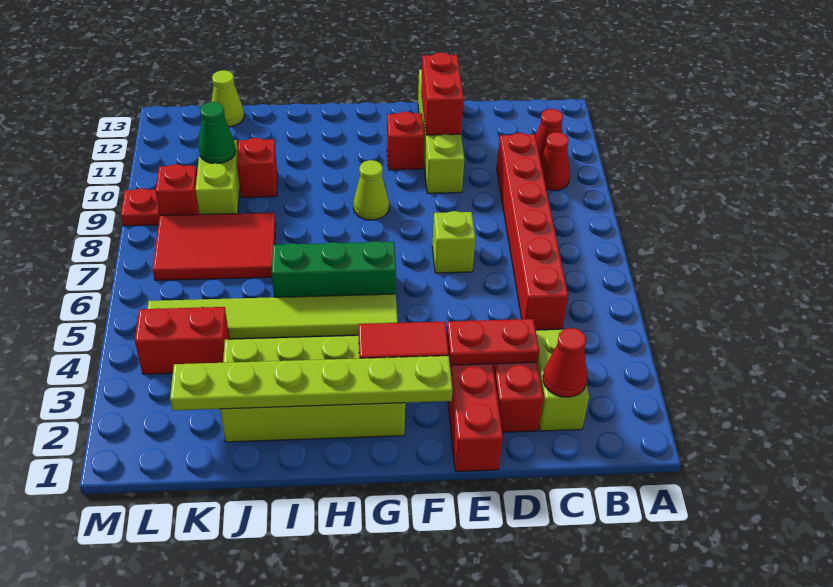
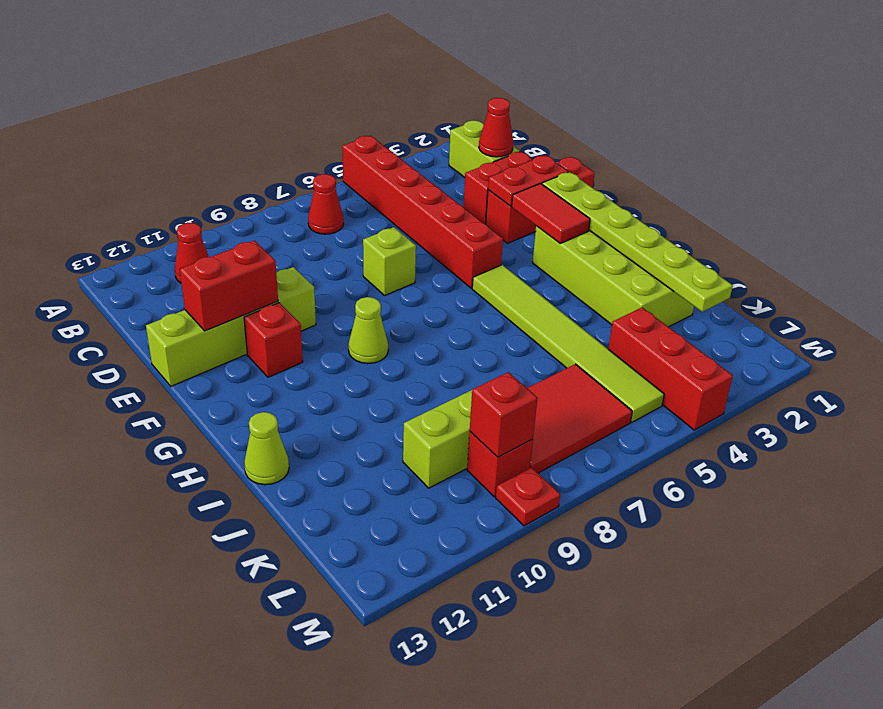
red 1x1 cone [540,132,570,190] -> red 1x1 cone moved to [308,174,344,234]
lime 1x2 brick [536,330,589,431] -> lime 1x2 brick turned to [449,121,520,177]
red 1x6 brick [497,133,568,330] -> red 1x6 brick turned to [342,136,503,288]
red 1x2 plate [447,319,539,365] -> red 1x2 plate turned to [488,155,568,206]
green 1x3 brick [272,241,396,297] -> none
red 2x3 tile [153,213,276,280] -> red 2x3 tile turned to [527,364,632,473]
red 1x1 brick [237,138,277,197] -> red 1x1 brick moved to [470,372,537,457]
red 1x2 brick [135,307,230,374] -> red 1x3 brick [608,308,733,430]
green 1x1 cone [198,102,236,164] -> none
lime 1x1 cone [211,70,244,127] -> lime 1x1 cone moved to [244,412,289,485]

